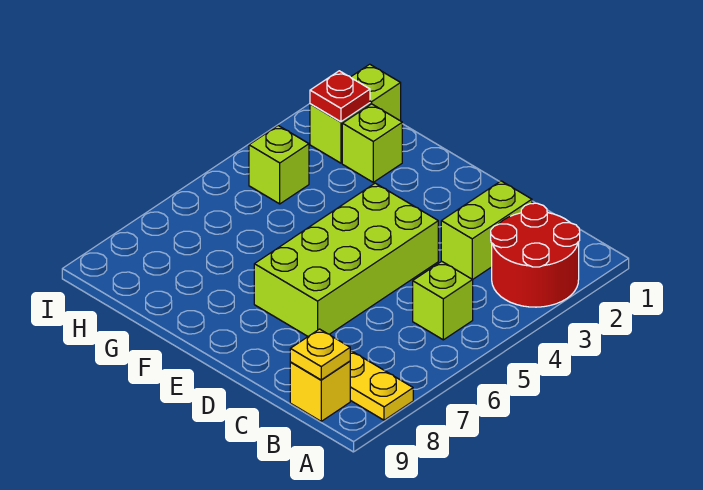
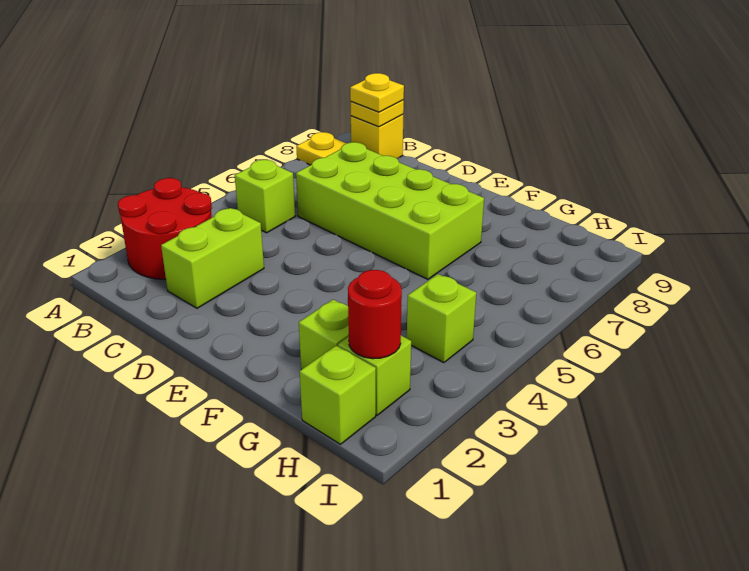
none -> yellow 1x1 plate [350,73,404,112]
lime 2x4 brick [254,183,438,336] -> lime 2x4 brick turned to [296,142,484,279]
red 1x1 plate [310,71,370,122] -> red 1x1 round brick [348,270,402,359]

